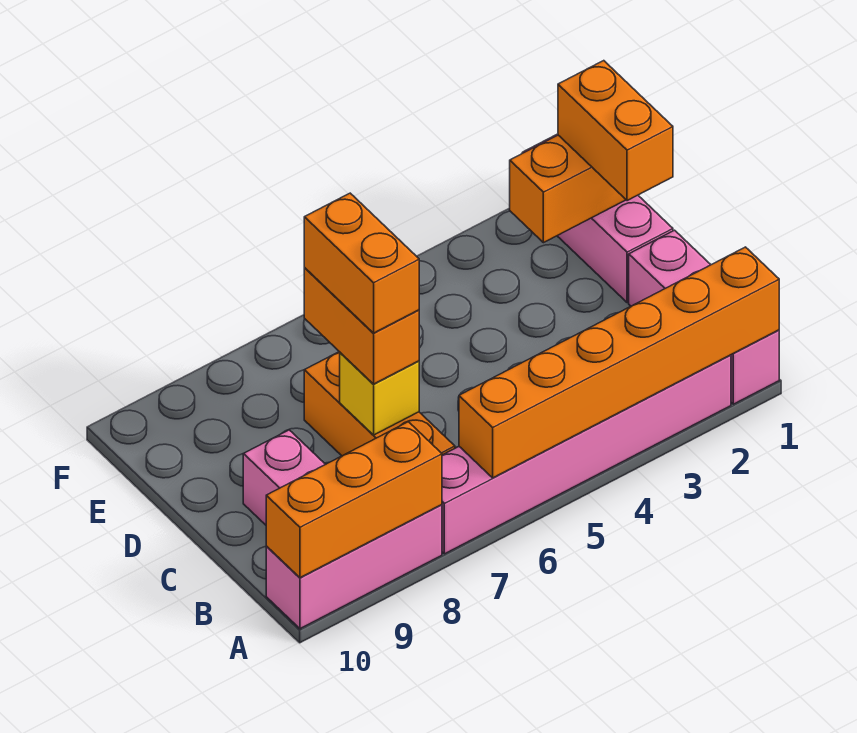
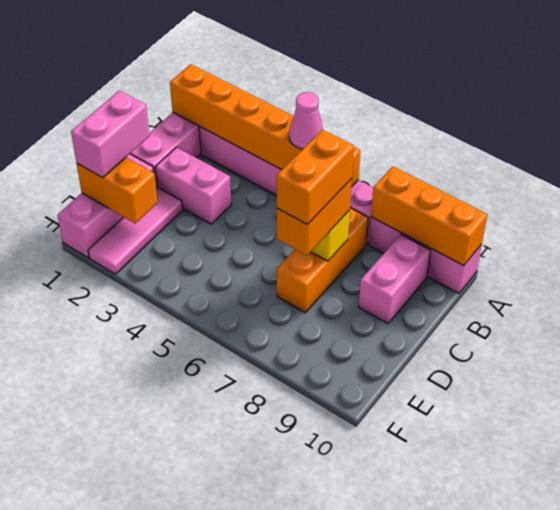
none -> pink 1x1 cone [289,92,323,149]
none -> pink 1x2 brick [155,147,232,224]
orange 1x2 brick [558,61,673,201] -> pink 1x2 brick [71,91,149,178]
none -> pink 1x3 tile [88,187,183,274]

